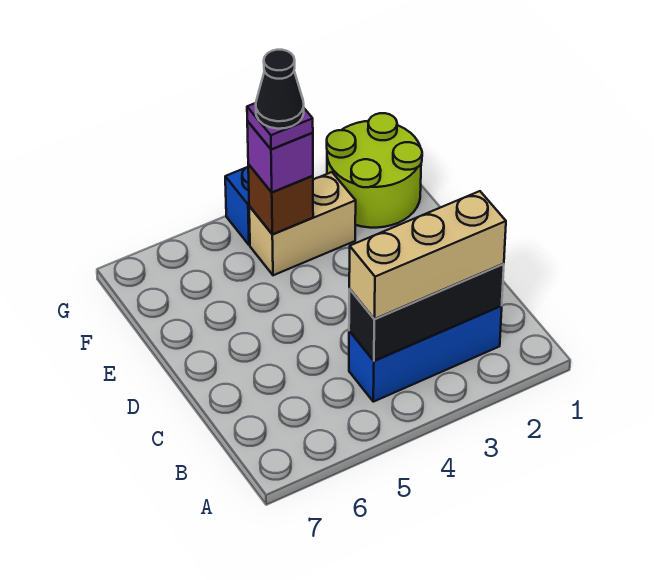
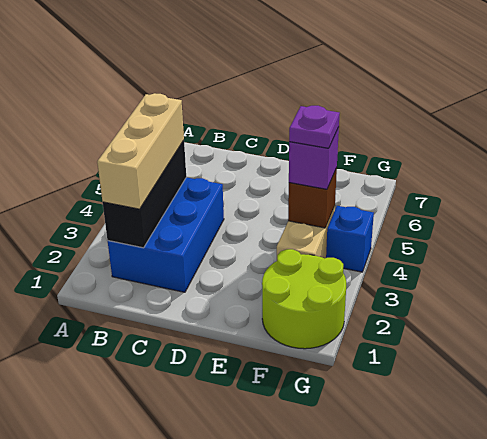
blue 1x3 brick [349,306,502,402] -> blue 2x3 brick [108,177,224,292]
black 1x1 cone [256,50,304,129] -> none

